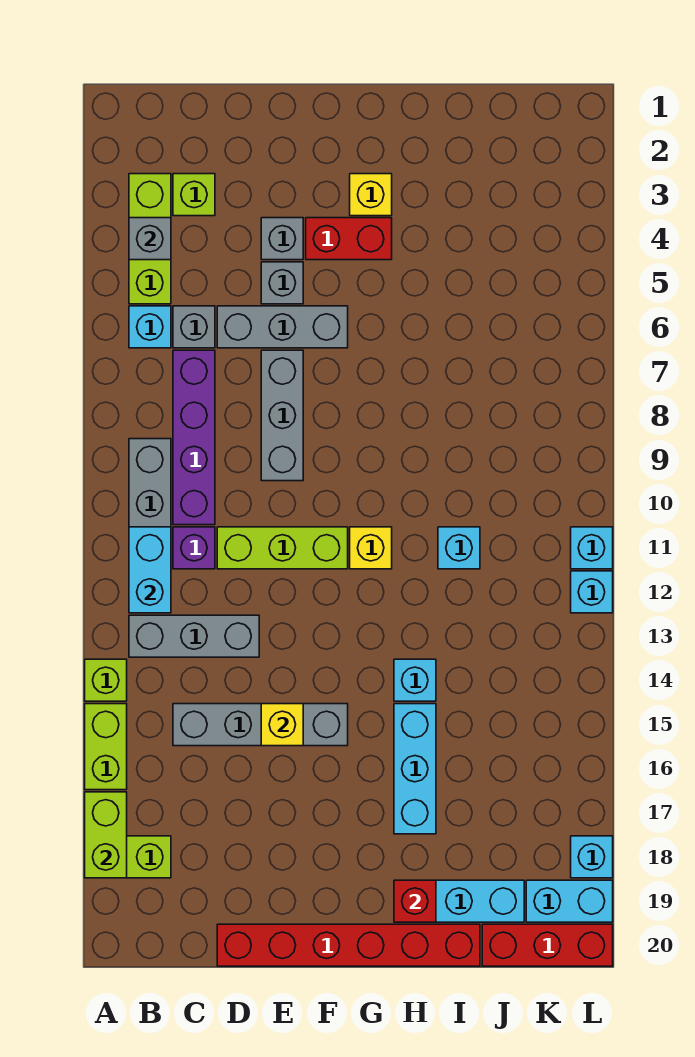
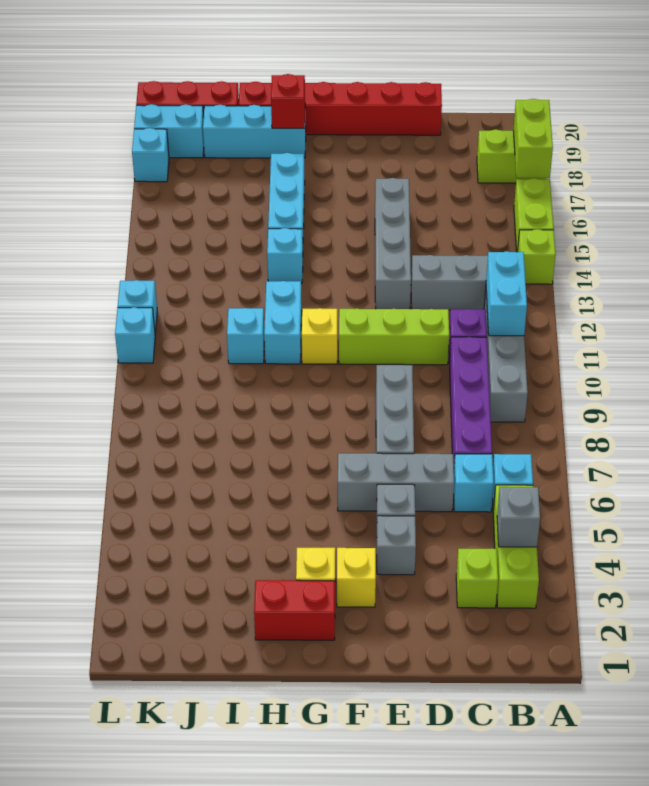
grey 1x1 brick [173,306,215,348] -> cyan 1x1 brick [454,454,494,512]
grey 1x4 brick [173,704,348,746] -> grey 1x4 brick turned to [375,178,411,309]
yellow 1x1 brick [261,704,303,746] -> yellow 1x1 brick moved to [337,548,376,607]
red 1x2 brick [306,218,392,260] -> red 1x2 brick moved to [254,580,335,640]
none -> cyan 1x2 brick [264,281,302,364]

